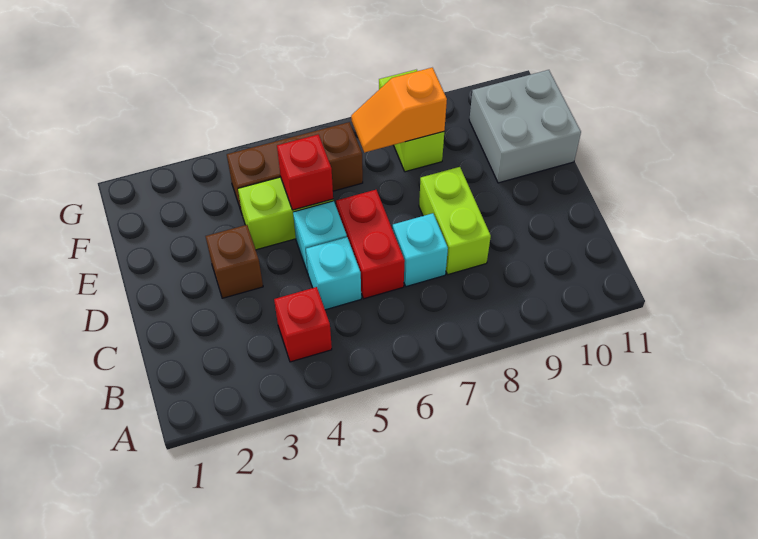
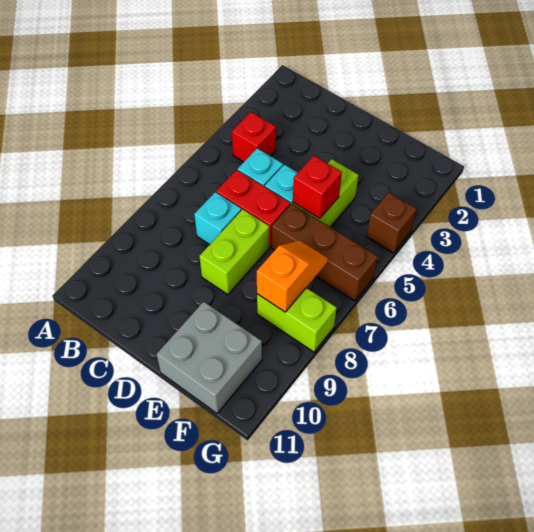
lime 1x2 brick [419,167,491,275] -> lime 1x2 brick turned to [199,209,269,295]
brown 1x1 brick [206,225,263,298] -> brown 1x1 brick moved to [367,193,417,253]
brown 1x3 brick [227,122,363,213] -> brown 1x3 brick turned to [272,204,378,301]

